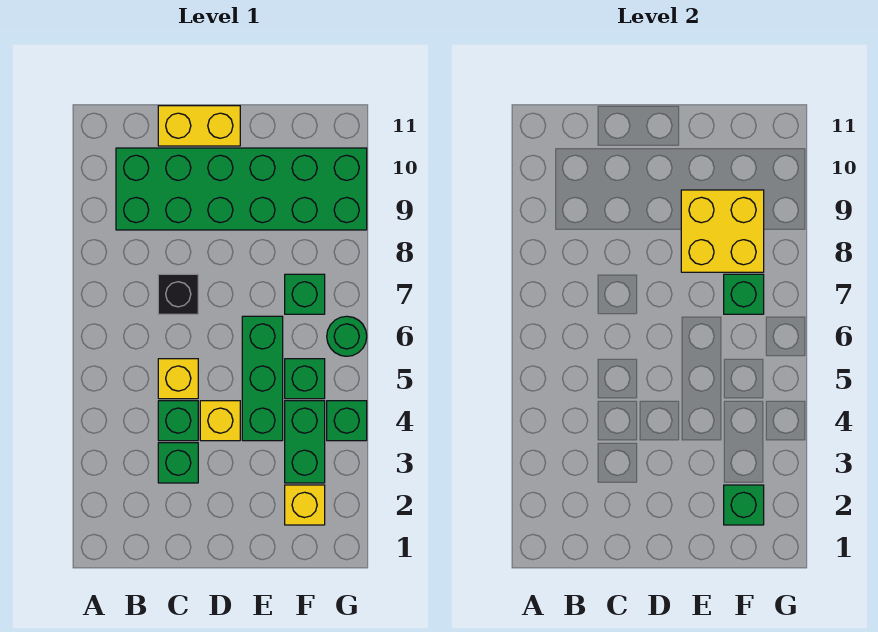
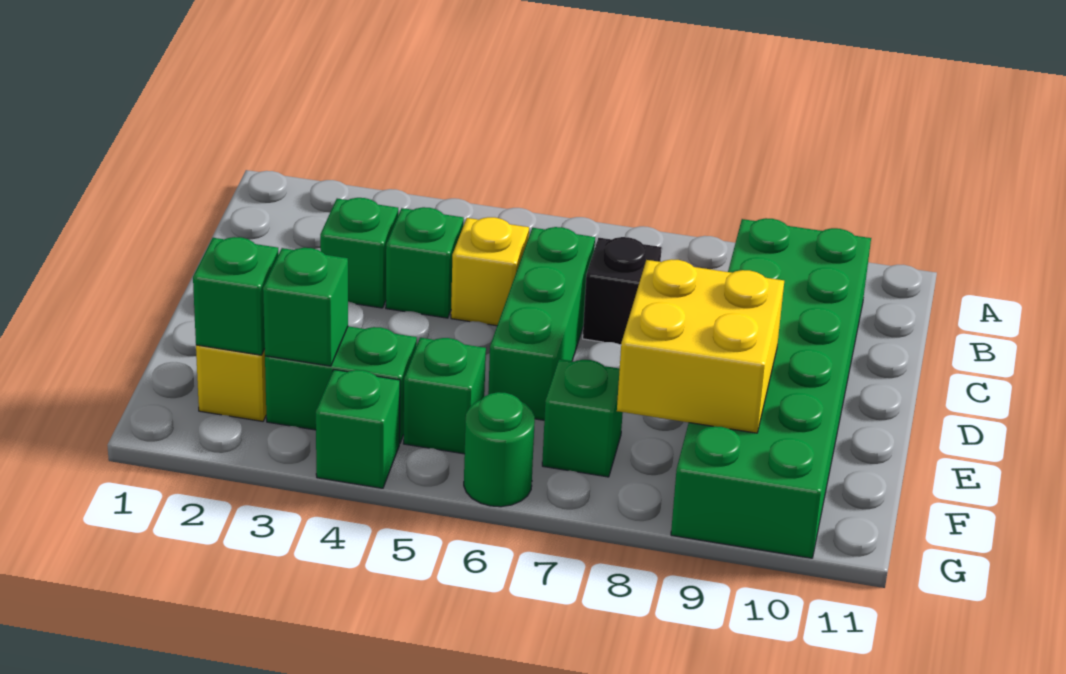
yellow 1x2 brick [158,106,240,146] -> none
yellow 1x1 brick [200,401,240,441] -> none
green 1x3 brick [242,316,283,441] -> green 1x3 brick turned to [488,227,595,420]
green 1x1 brick [724,274,764,314] -> green 1x1 brick moved to [263,248,348,366]

